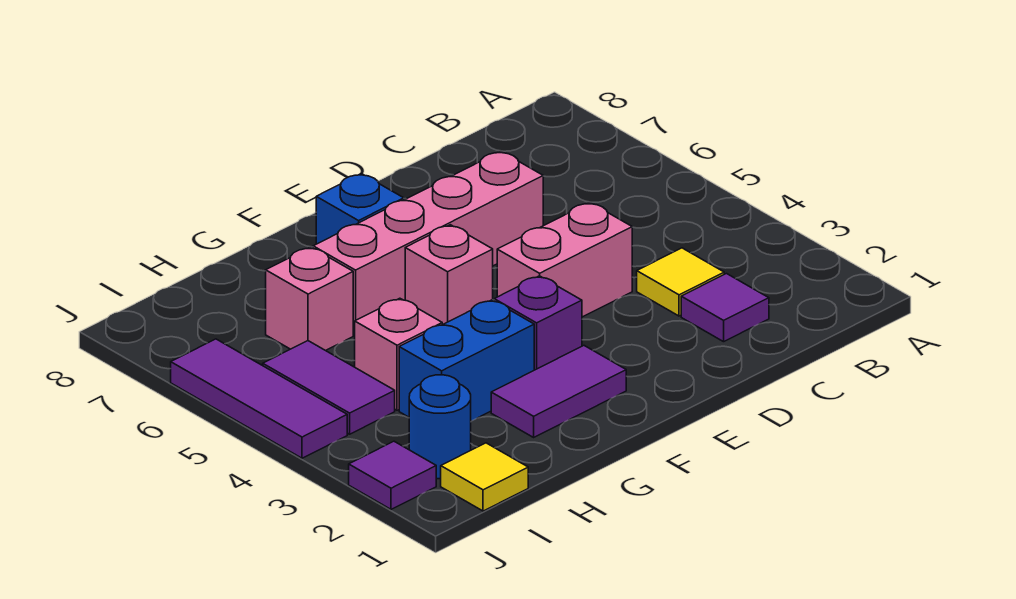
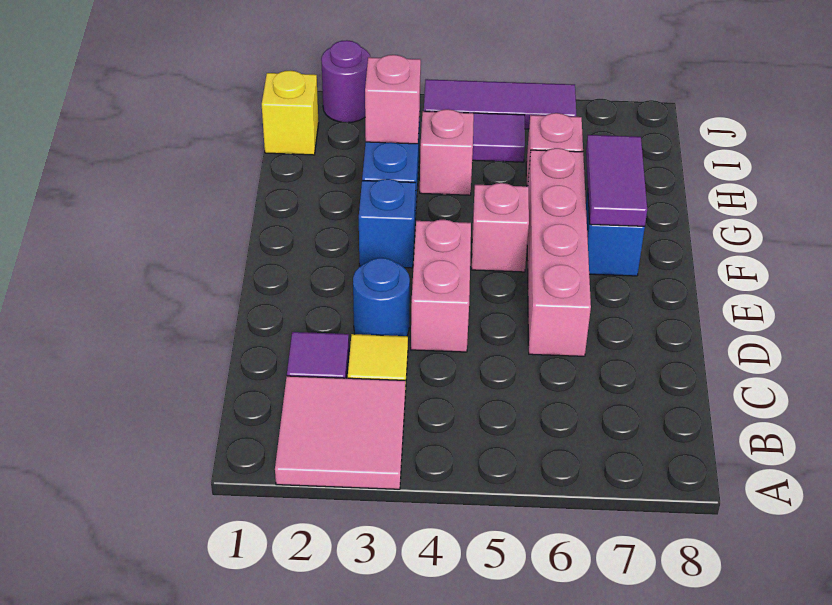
none -> pink 2x2 tile [275,376,405,489]
purple 1x2 tile [491,346,626,437] -> purple 1x2 tile moved to [586,135,647,226]
purple 1x1 brick [494,276,582,370] -> blue 1x1 brick [359,179,416,268]
none -> pink 1x1 brick [365,55,421,144]
yellow 1x1 tile [441,443,528,511] -> yellow 1x1 brick [262,70,318,155]
blue 1x1 round brick [409,375,471,479] -> blue 1x1 round brick moved to [353,258,410,336]
purple 1x1 tile [349,441,436,509] -> purple 1x1 round brick [321,40,370,122]

